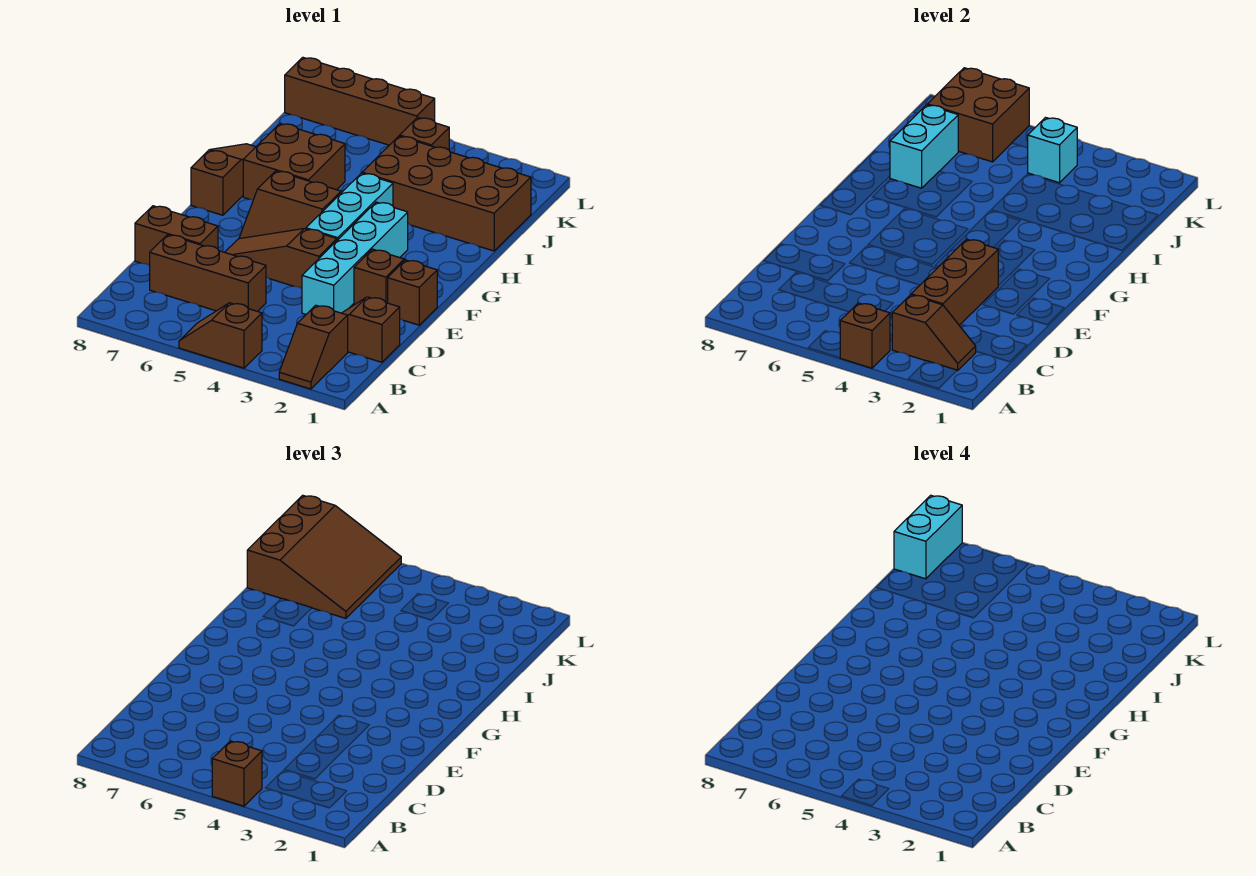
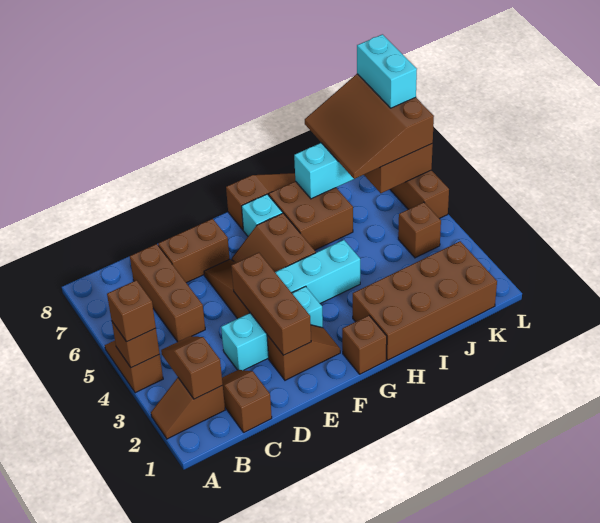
brown 1x2 slope [892,295,976,370] -> brown 1x2 slope turned to [161,336,223,399]
brown 1x3 brick [911,239,998,325] -> brown 1x3 brick turned to [231,253,311,355]
cyan 1x4 brick [302,202,408,314] -> cyan 1x3 brick [221,286,323,370]
brown 1x2 brick [135,206,218,266] -> brown 1x2 brick turned to [158,219,230,283]
brown 1x1 brick [388,260,437,325] -> brown 1x1 brick moved to [342,316,387,374]
brown 2x4 brick [362,136,531,251] -> brown 2x4 brick turned to [353,241,497,360]
brown 3x3 slope [247,495,401,618] -> brown 3x3 slope turned to [305,74,434,179]
cyan 1x1 brick [1028,118,1077,183] -> cyan 1x1 brick moved to [242,194,283,236]
cyan 1x2 brick [894,495,962,579] -> cyan 1x2 brick turned to [357,34,417,108]

